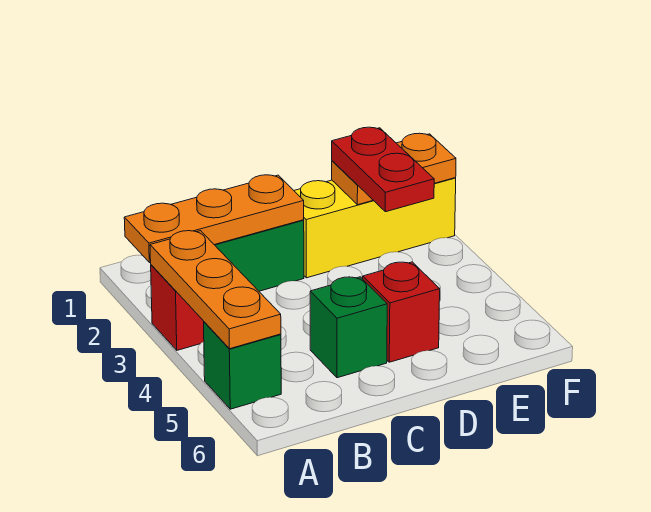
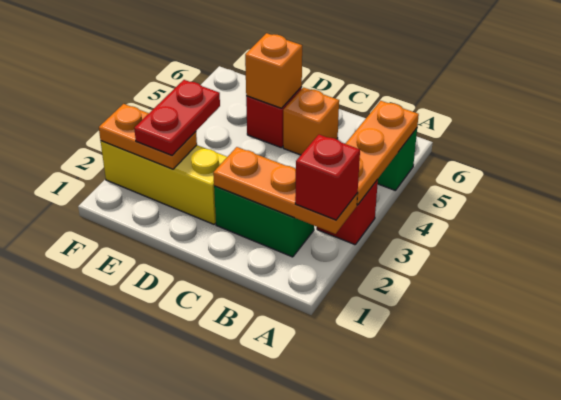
none -> red 1x1 brick [295,135,360,220]
green 1x1 brick [310,277,387,378] -> orange 1x1 brick [283,88,339,155]
none -> orange 1x1 brick [245,33,302,108]

